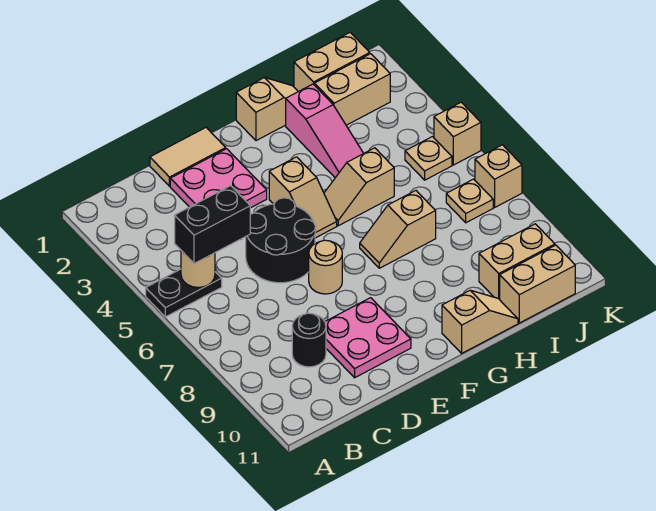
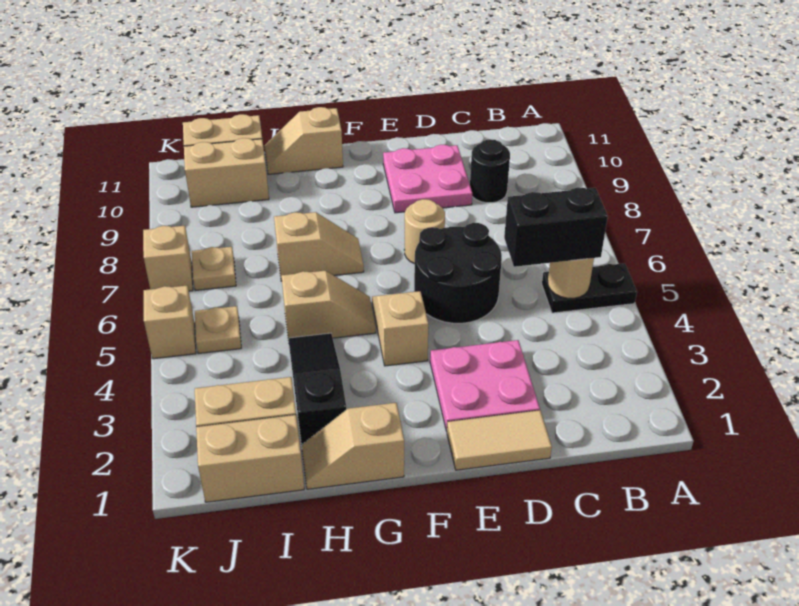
pink 1x3 slope [286,84,364,178] -> black 1x3 slope [288,333,347,446]

